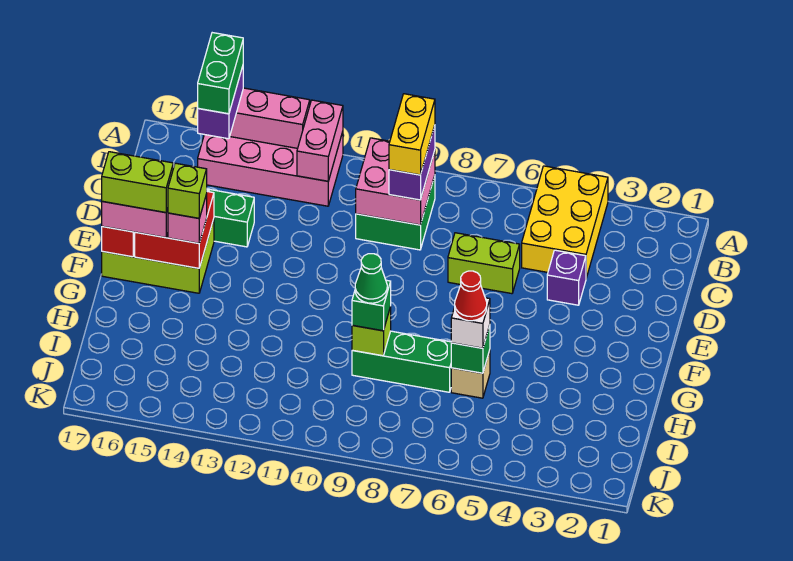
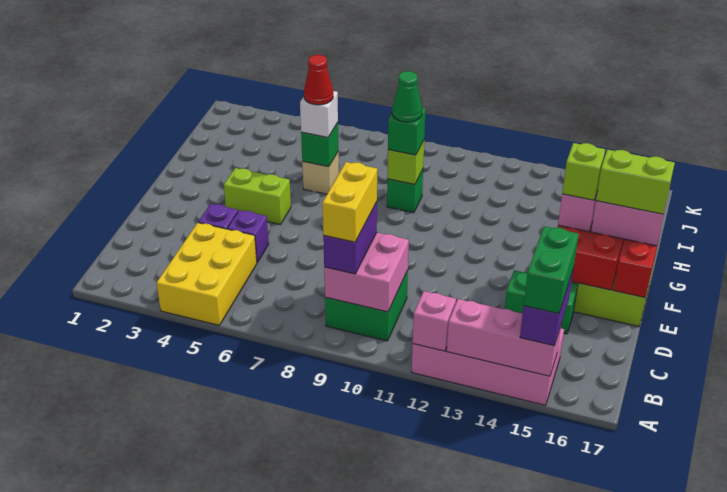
pink 1x2 brick [297,100,343,181] -> pink 1x1 brick [413,291,456,351]
none -> purple 1x1 brick [227,210,269,262]
lime 1x2 brick [448,233,520,294] -> lime 1x2 brick moved to [224,168,291,224]
green 1x3 brick [352,331,451,392] -> green 1x1 brick [387,169,423,213]

